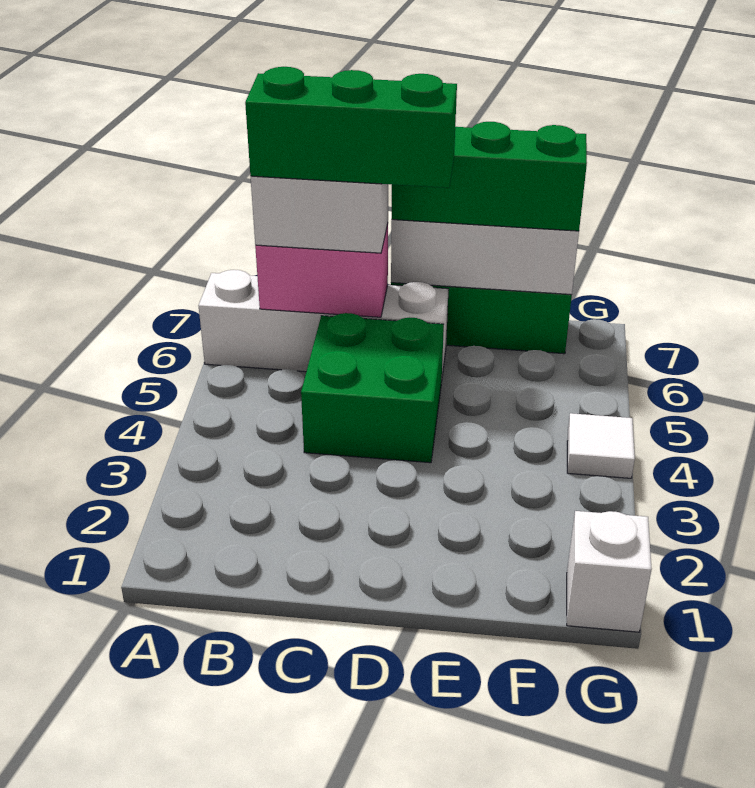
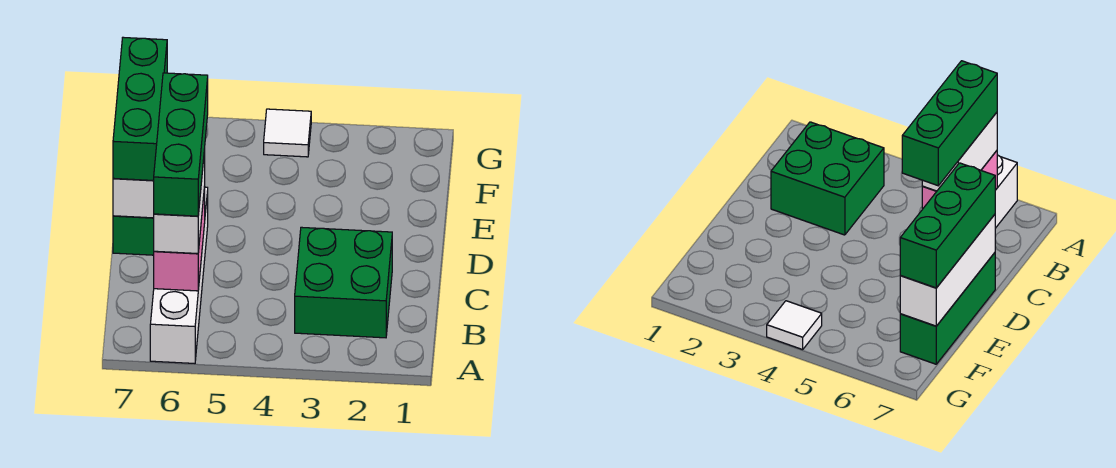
green 2x2 brick [301,313,444,463] -> green 2x2 brick moved to [295,227,392,338]
white 1x1 brick [567,511,652,632] -> none

